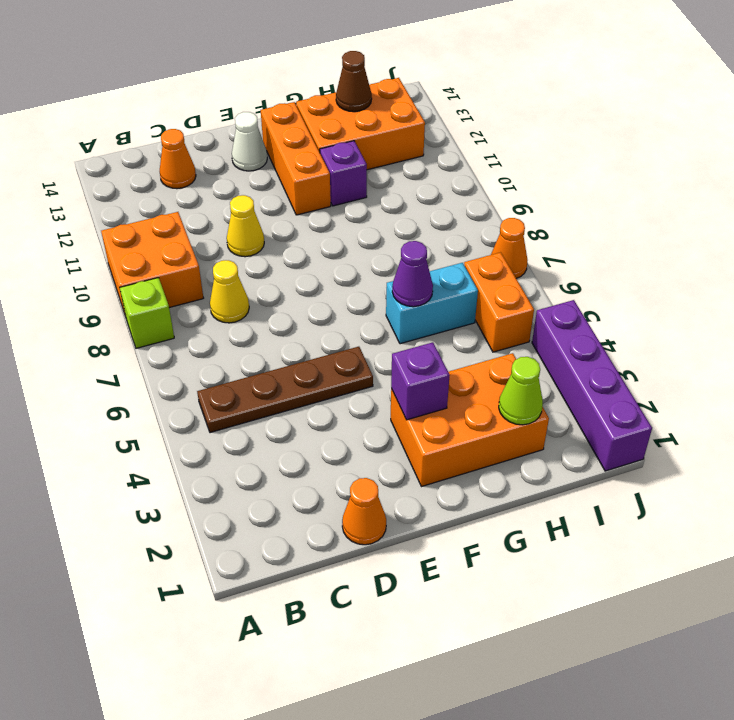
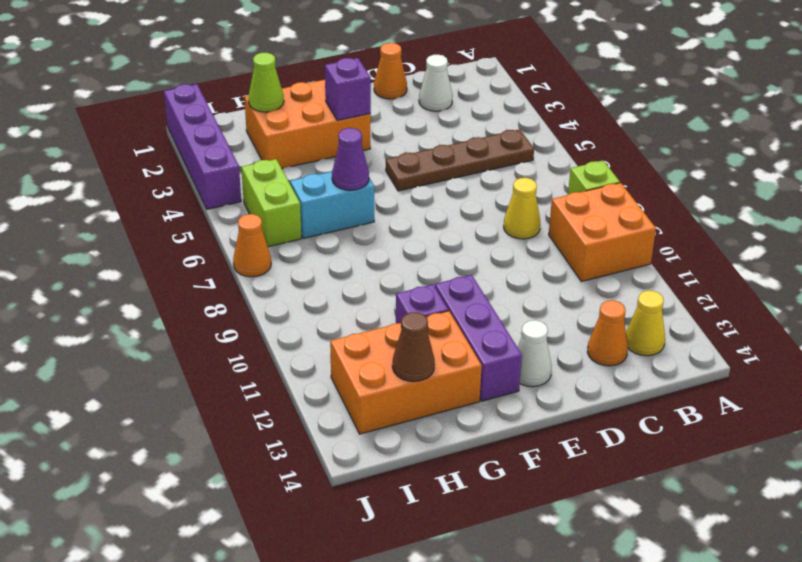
none -> white 1x1 cone [419,55,453,111]
yellow 1x1 cone [227,195,264,257] -> yellow 1x1 cone moved to [626,291,665,356]
orange 1x3 brick [261,102,331,215] -> purple 1x3 brick [435,275,522,401]
orange 1x2 brick [464,252,534,352] -> lime 1x2 brick [241,159,301,247]

